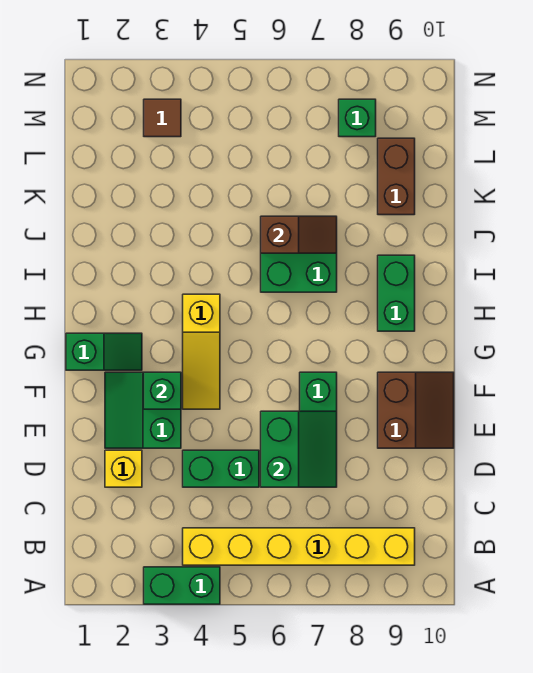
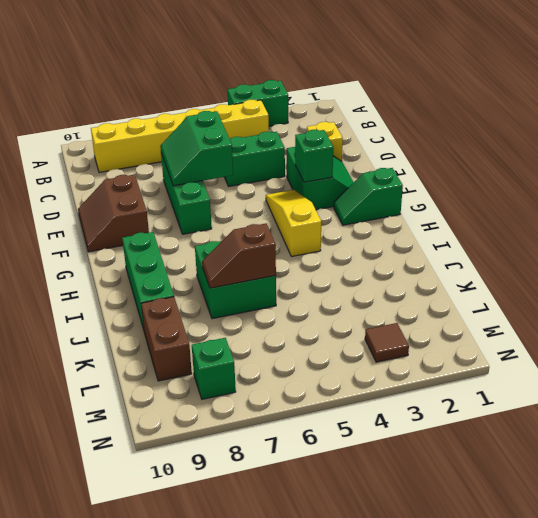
green 1x2 brick [378,255,415,331] -> green 1x3 brick [122,232,174,330]

